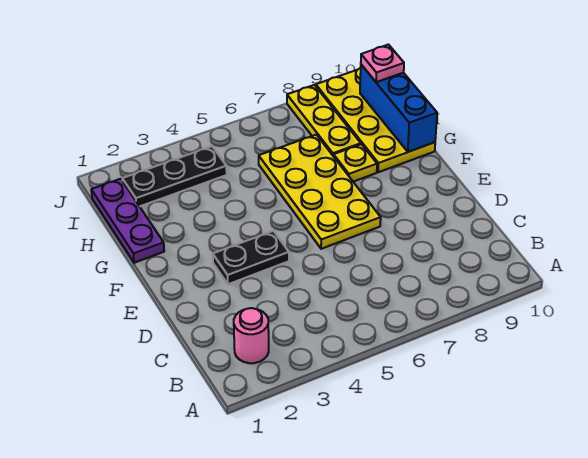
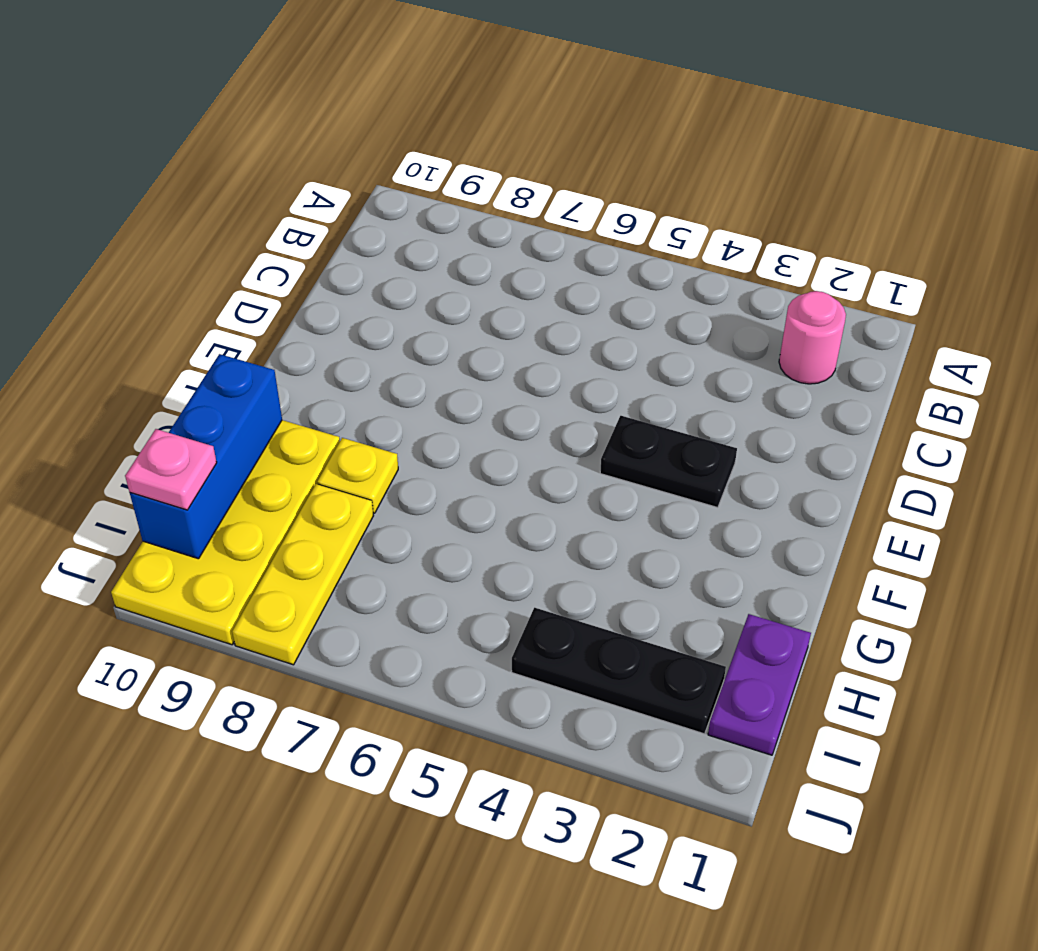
yellow 2x4 plate [259,135,381,249] -> none
purple 1x3 plate [91,179,164,263] -> purple 1x2 plate [708,614,811,755]

